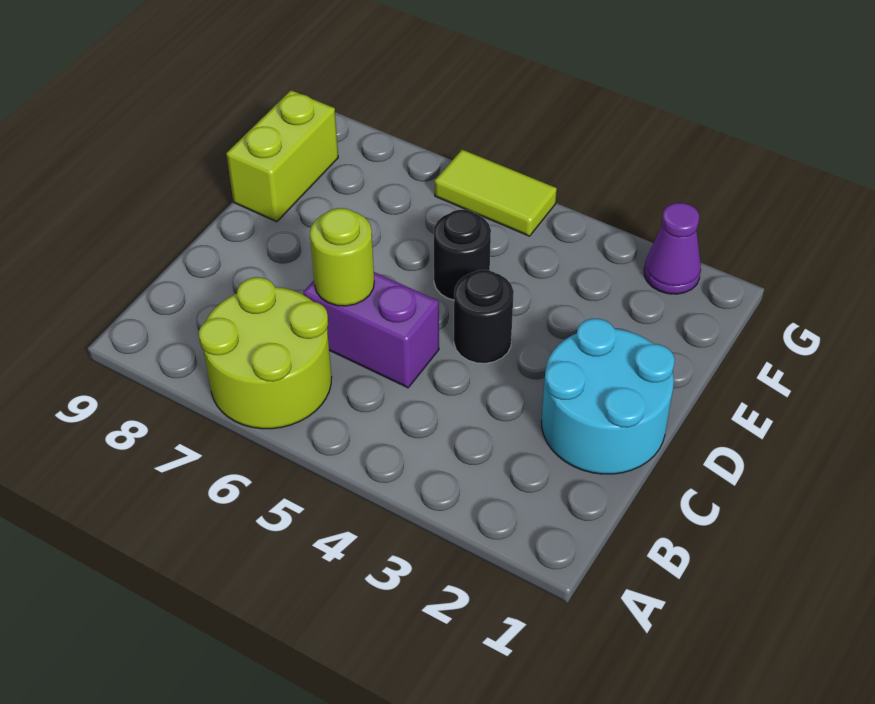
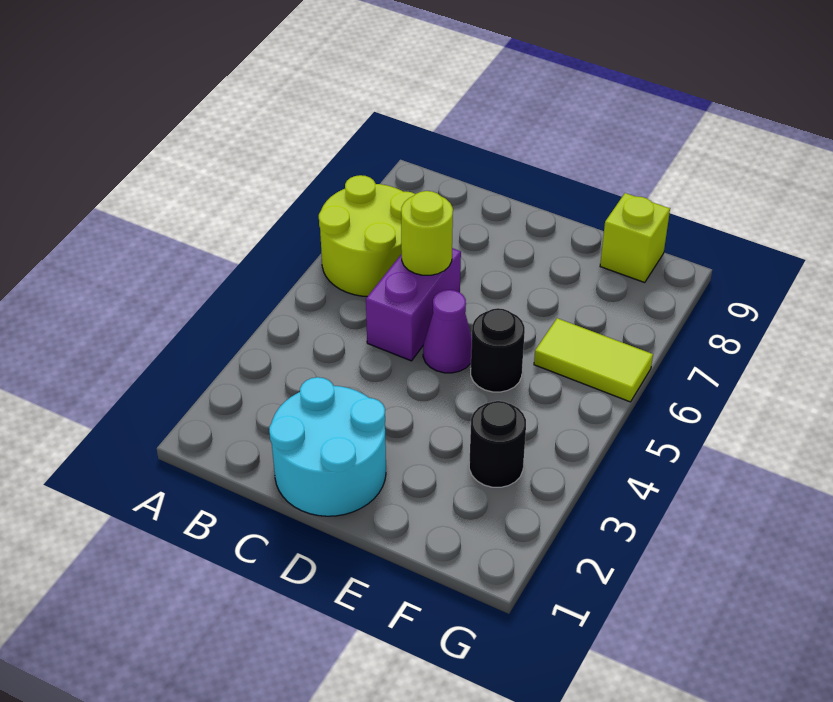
black 1x1 round brick [454,270,514,363] -> black 1x1 round brick moved to [469,401,526,487]
lime 1x2 brick [226,90,338,222] -> lime 1x1 brick [600,193,670,283]
purple 1x1 cone [644,203,701,294] -> purple 1x1 cone moved to [423,290,472,373]
lime 1x2 tile [435,150,557,236] -> lime 1x2 tile turned to [534,318,653,402]

